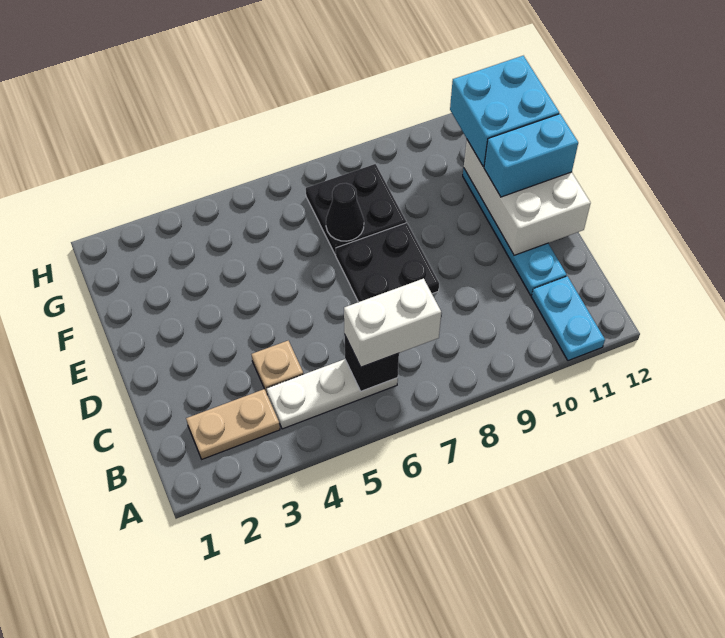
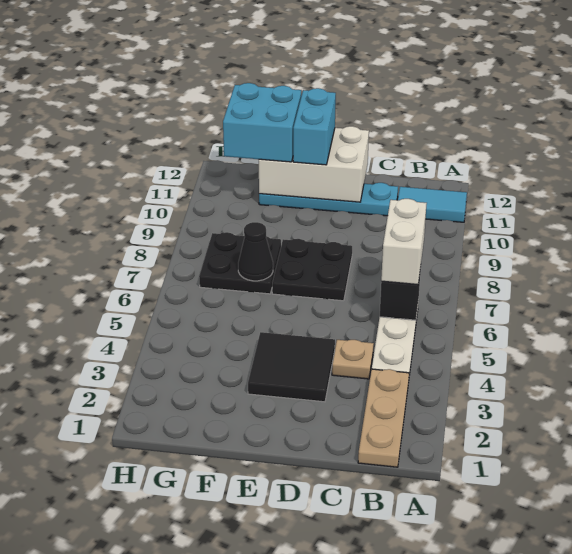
cyan 1x2 plate [531,276,605,361] -> cyan 1x2 tile [398,187,467,222]
tan 1x2 plate [186,389,280,459] -> tan 1x3 plate [358,369,409,467]
none -> black 2x2 tile [248,332,335,402]

